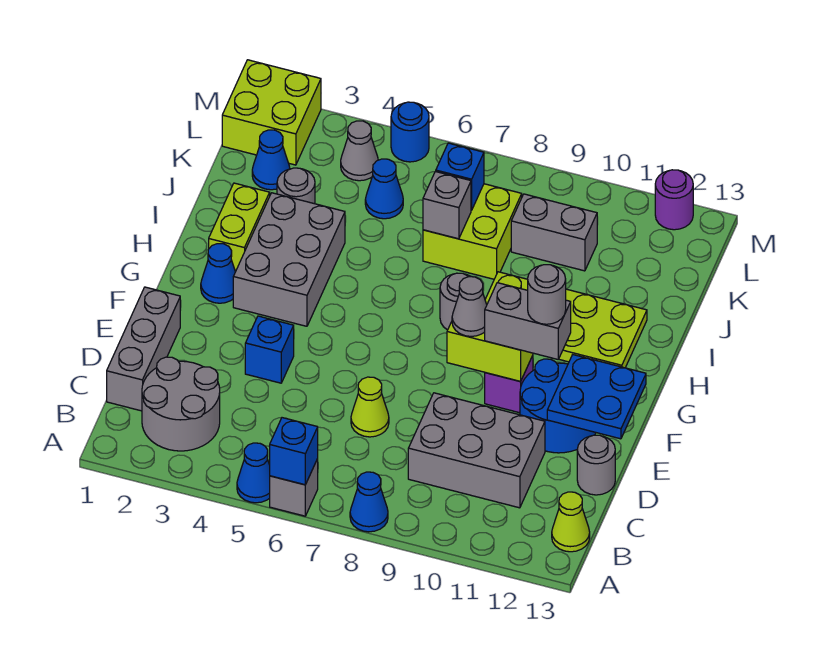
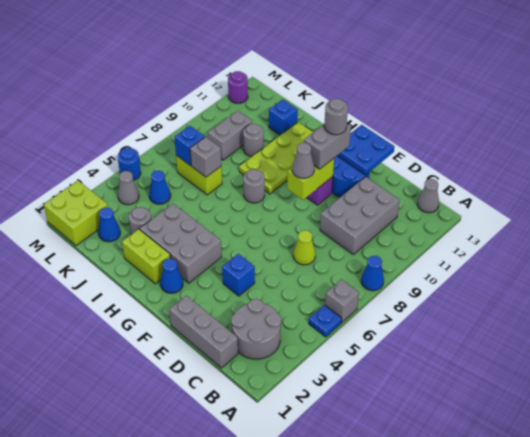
blue 1x1 cone [237,443,270,503] -> blue 1x1 plate [309,305,342,337]
blue 1x1 brick [270,418,318,485] -> blue 1x1 brick moved to [269,100,298,135]
lime 1x1 cone [552,492,590,552] -> grey 1x1 cone [417,179,439,213]
grey 1x1 round brick [577,435,615,495] -> grey 1x1 round brick moved to [243,124,264,157]
lime 2x2 brick [423,184,522,279] -> lime 1x2 brick [176,155,222,195]

